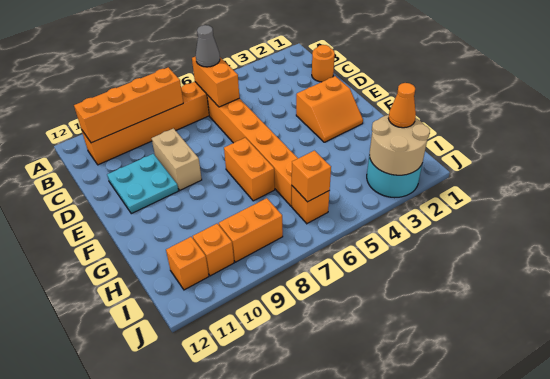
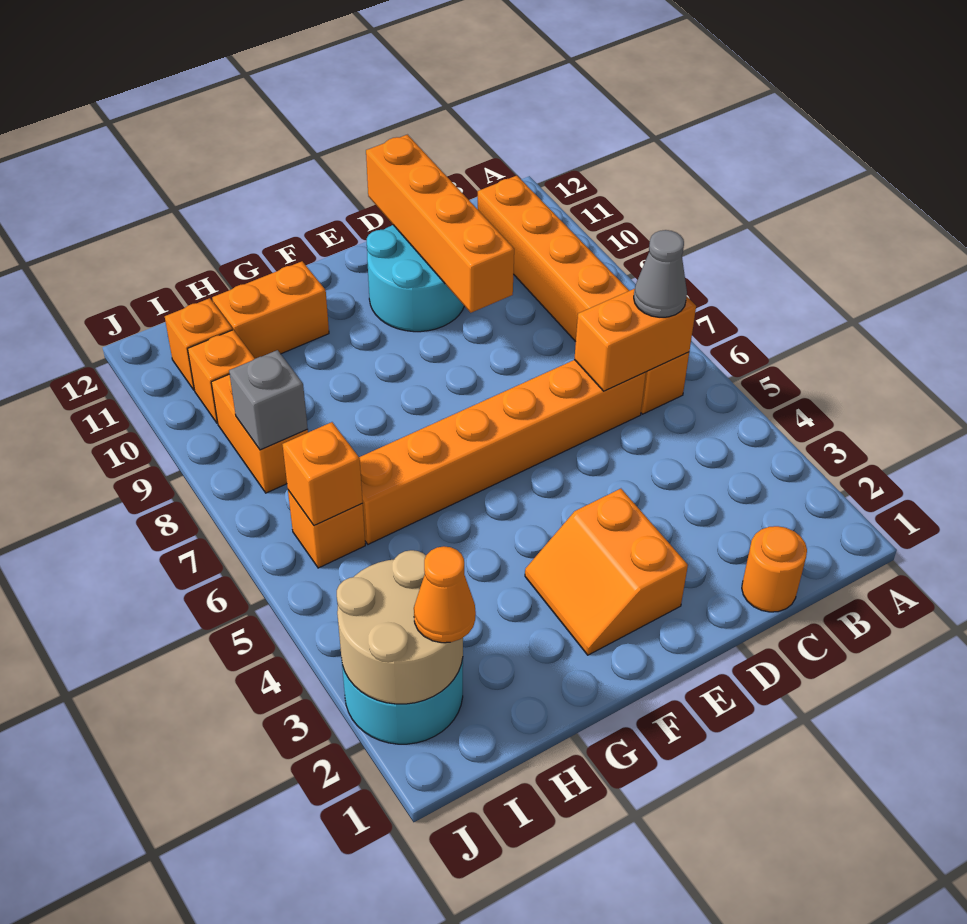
orange 1x4 brick [74,67,183,143] -> orange 1x4 brick moved to [366,135,514,313]
tan 1x2 brick [152,128,202,190] -> none
cyan 2x2 plate [107,154,178,214] -> cyan 2x2 round brick [367,225,464,332]
orange 1x2 brick [224,138,275,201] -> orange 1x2 brick moved to [212,261,329,359]
none -> grey 1x1 brick [229,350,308,450]

